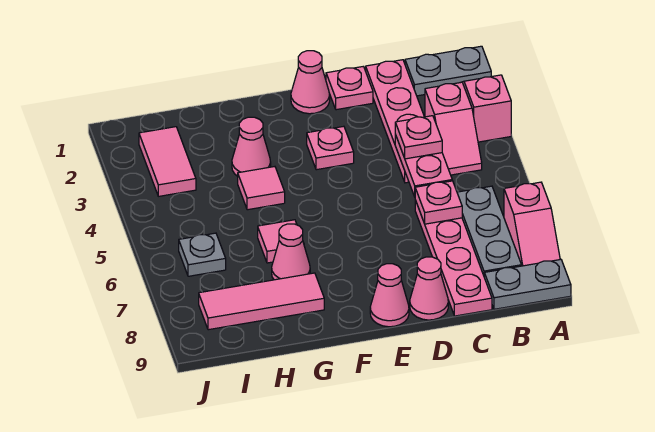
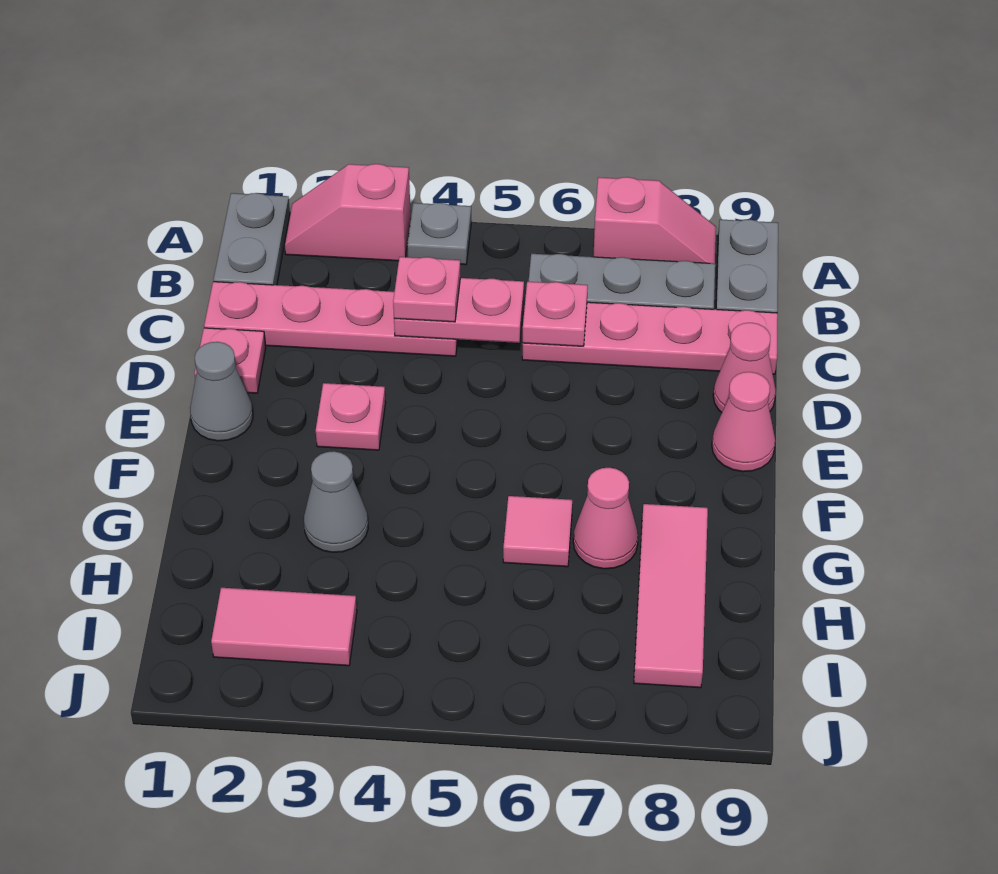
pink 1x2 slope [425,82,482,175] -> none
pink 1x1 cone [291,51,330,114] -> grey 1x1 cone [190,342,253,441]
pink 1x1 cone [232,117,271,176] -> grey 1x1 cone [304,451,368,552]
pink 1x1 tile [238,167,285,210] -> none
grey 1x1 plate [179,233,226,276] -> grey 1x1 plate moved to [407,203,471,265]

